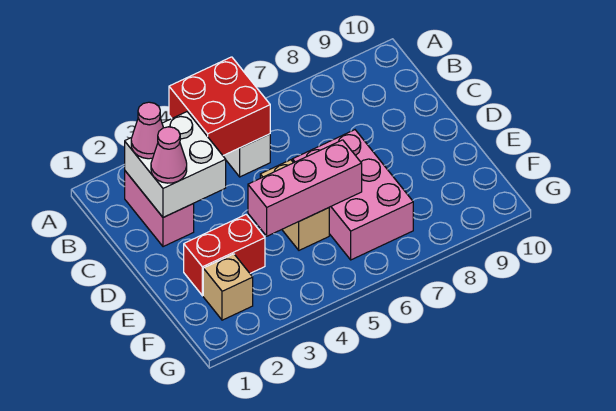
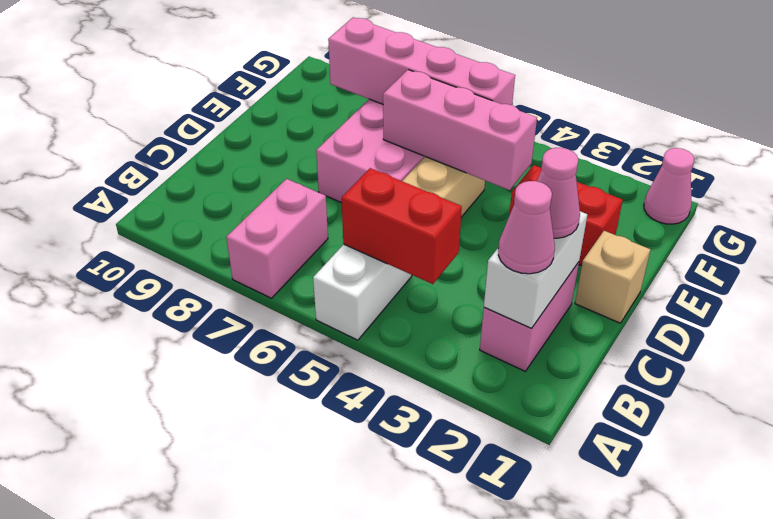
red 2x2 brick [169,57,270,155] -> red 1x2 brick [342,168,462,284]
none -> pink 1x2 brick [226,179,328,298]
white 2x2 brick [125,112,226,217] -> white 1x2 brick [484,211,587,328]
tan 1x1 brick [203,254,253,320] -> tan 1x1 brick moved to [575,231,651,323]
none -> pink 1x4 brick [328,17,515,105]
none -> pink 1x1 cone [644,148,694,224]

